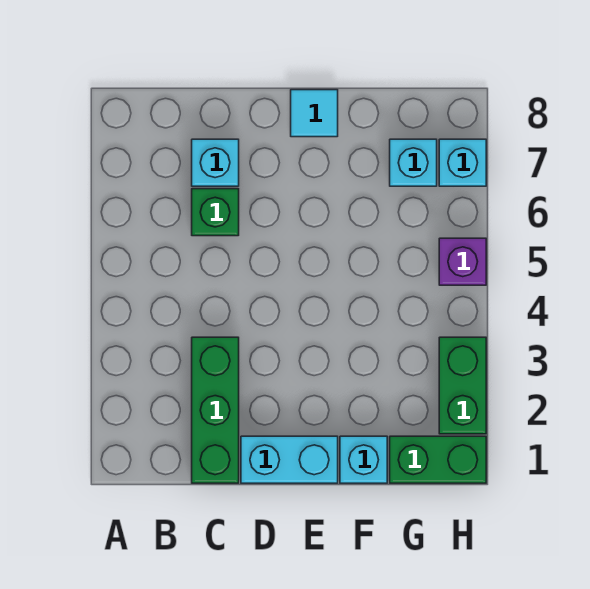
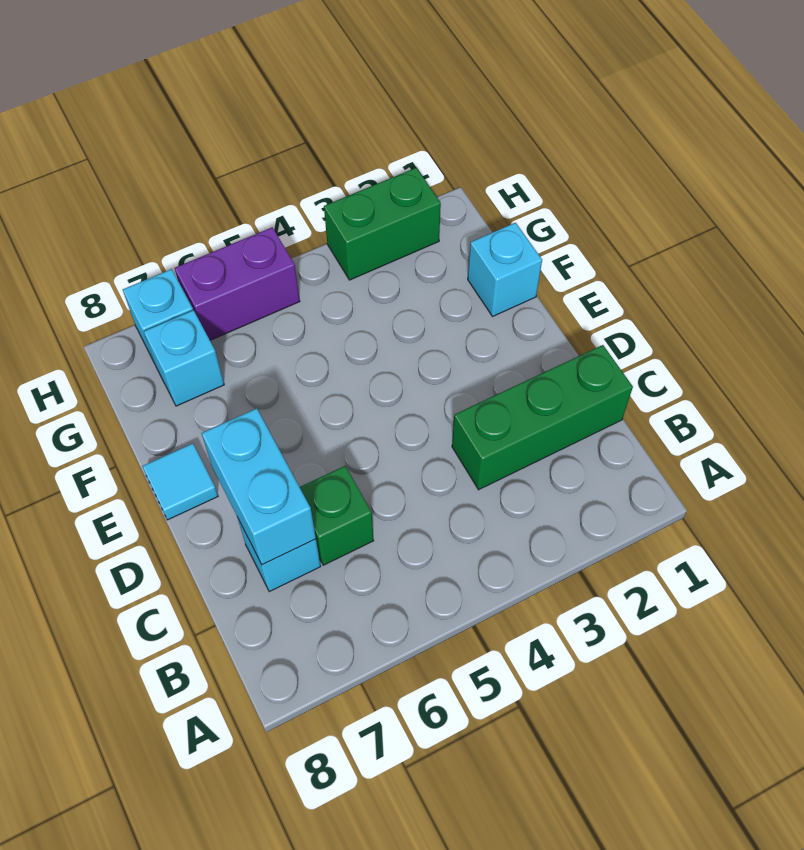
cyan 1x2 brick [241,436,338,483] -> cyan 1x2 brick moved to [202,408,316,565]
green 1x2 brick [390,436,486,483] -> none
purple 1x1 brick [439,238,486,285] -> purple 1x2 brick [174,227,300,340]

